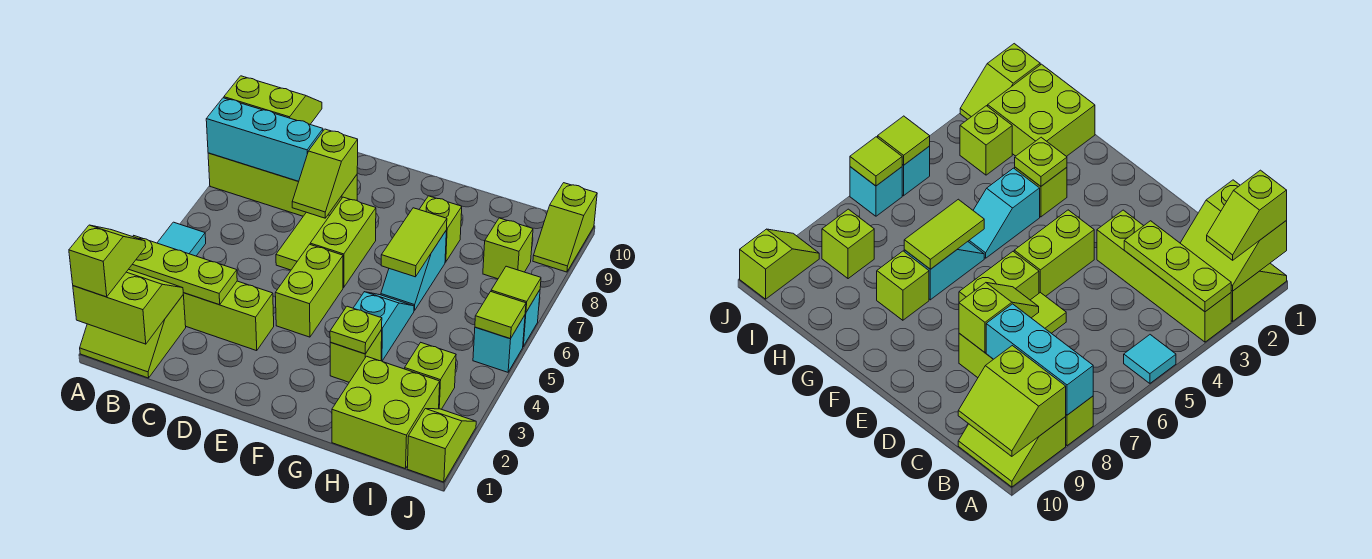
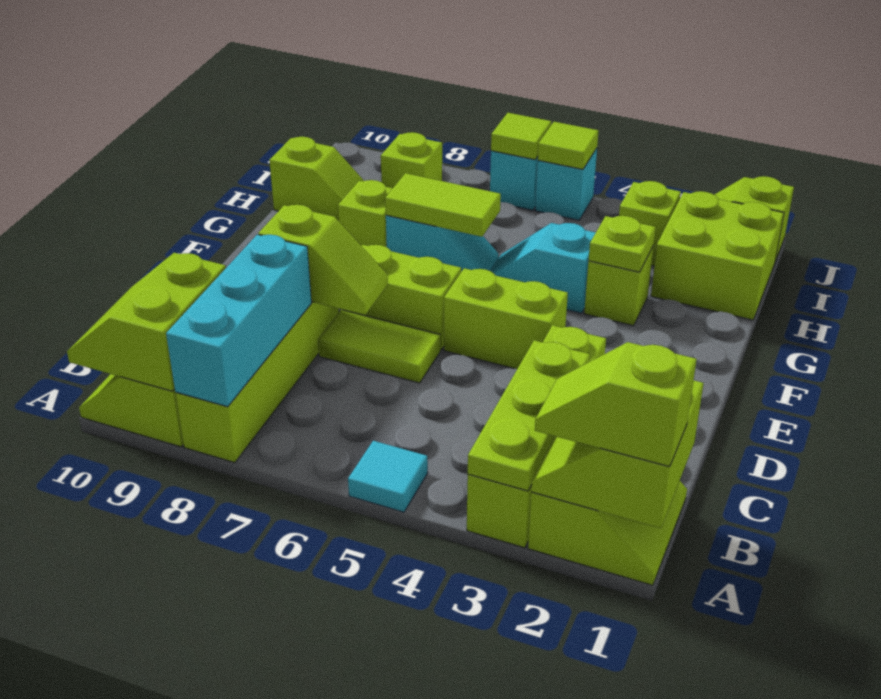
lime 1x2 slope [533,183,597,272] -> lime 1x2 slope moved to [269,137,364,221]

